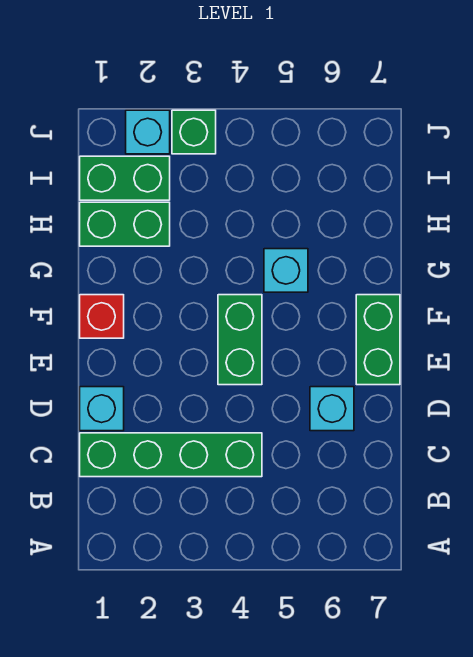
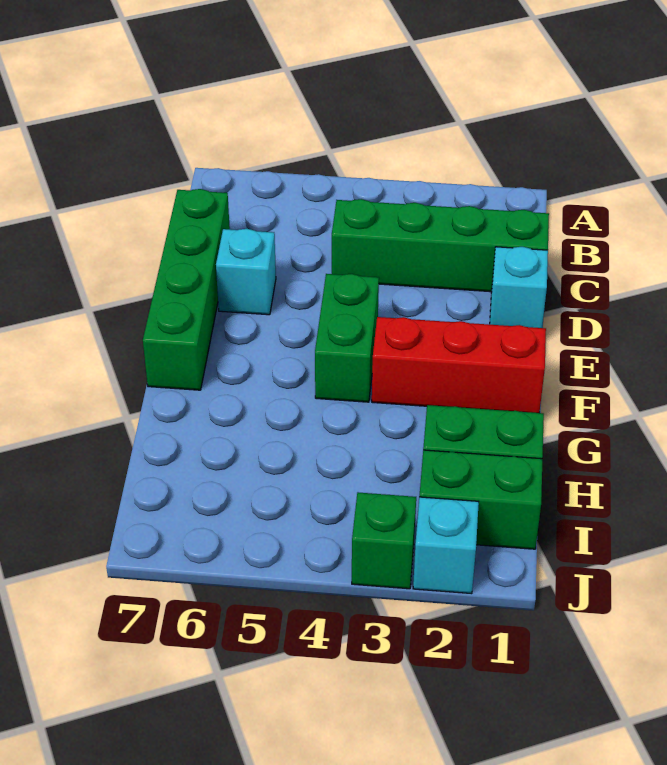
green 1x2 brick [356,295,400,385] -> green 1x4 brick [143,189,230,390]
red 1x1 brick [80,295,124,338] -> red 1x3 brick [372,317,546,413]
cyan 1x1 brick [264,249,308,292] -> none

